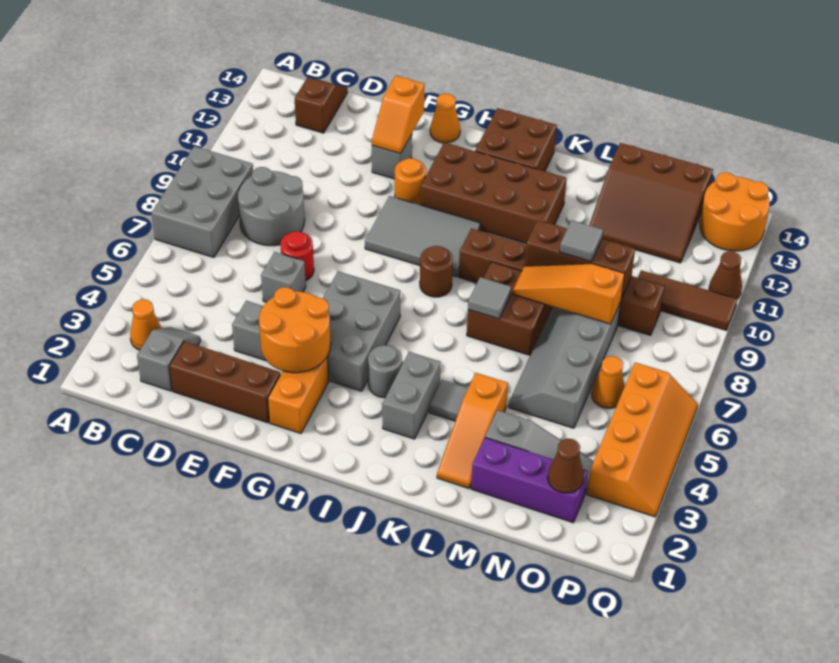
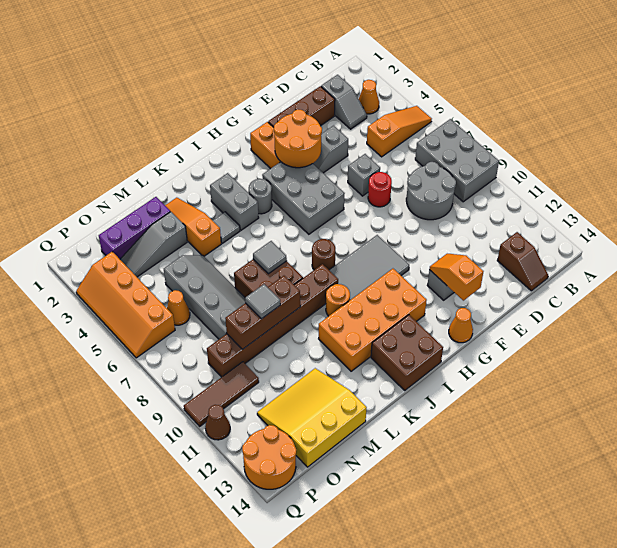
orange 1x1 round brick [395,158,426,205] -> orange 1x1 round brick moved to [326,284,350,316]
brown 2x4 brick [421,142,567,244] -> orange 2x4 brick [319,269,427,371]
orange 1x3 slope [513,264,625,324] -> orange 1x3 slope moved to [367,106,432,157]
brown 3x3 slope [589,143,713,263] -> yellow 3x3 slope [257,368,367,467]
brown 1x1 cone [548,439,584,493] -> none

